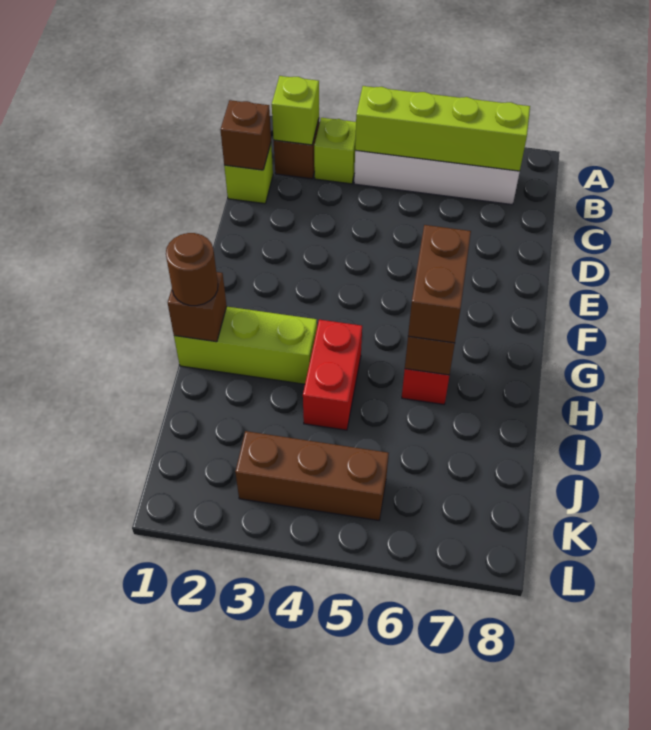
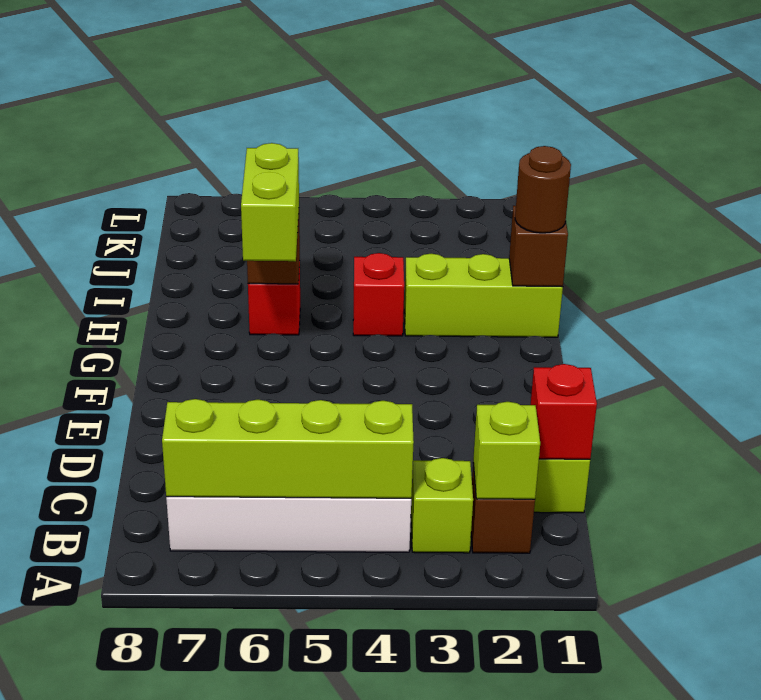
brown 1x1 brick [220,100,271,170] -> red 1x1 brick [530,364,597,459]
brown 1x2 brick [408,225,471,343] -> lime 1x2 brick [241,143,299,261]
red 1x2 brick [303,320,362,430] -> red 1x1 brick [353,253,404,336]
brown 1x3 brick [235,431,389,521] -> none

